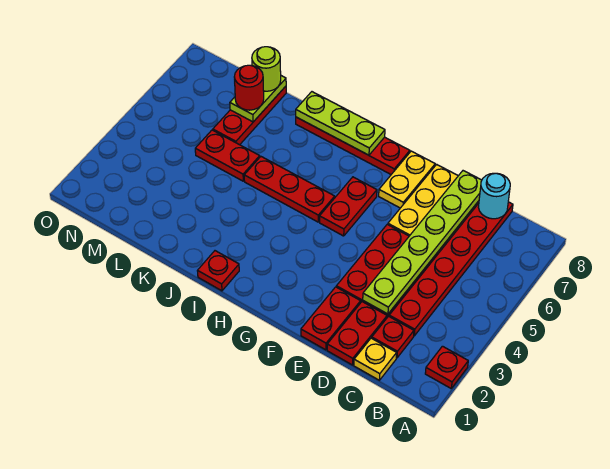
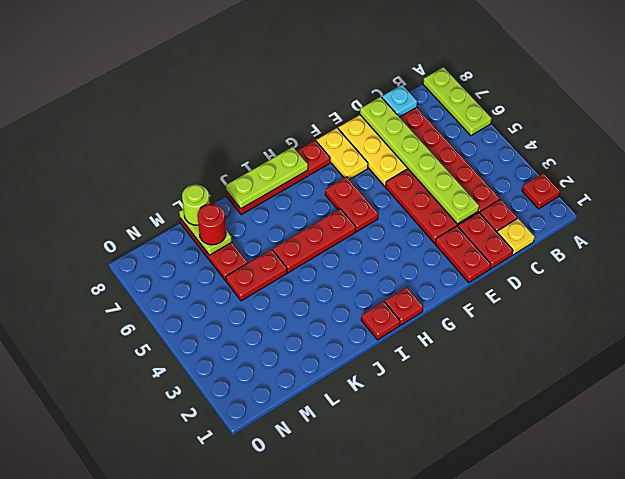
none -> lime 1x3 plate [423,67,492,136]
cyan 1x1 round brick [478,173,510,219] -> cyan 1x1 plate [382,85,417,117]
none -> red 1x1 plate [385,287,423,325]

